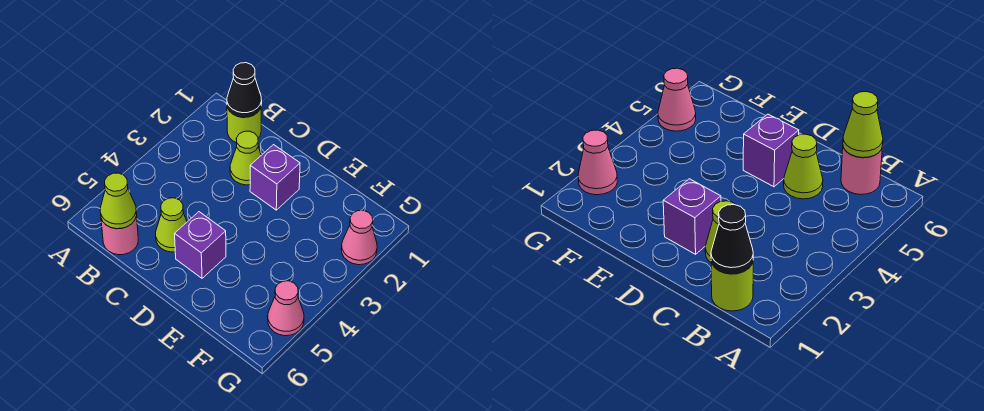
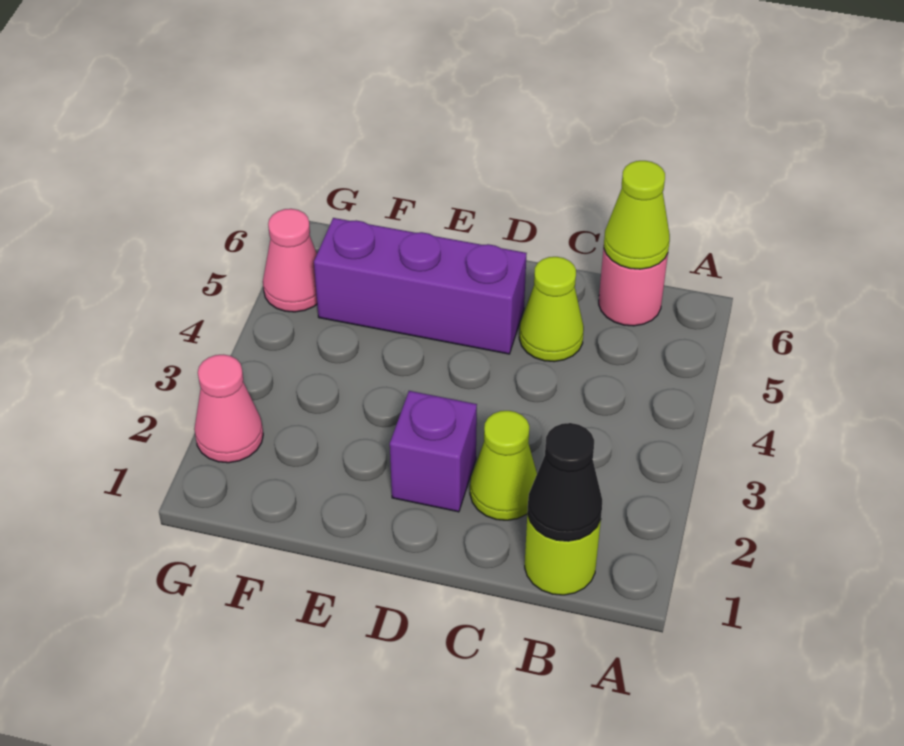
purple 1x1 brick [175,212,226,278] -> purple 1x3 brick [314,218,527,354]

